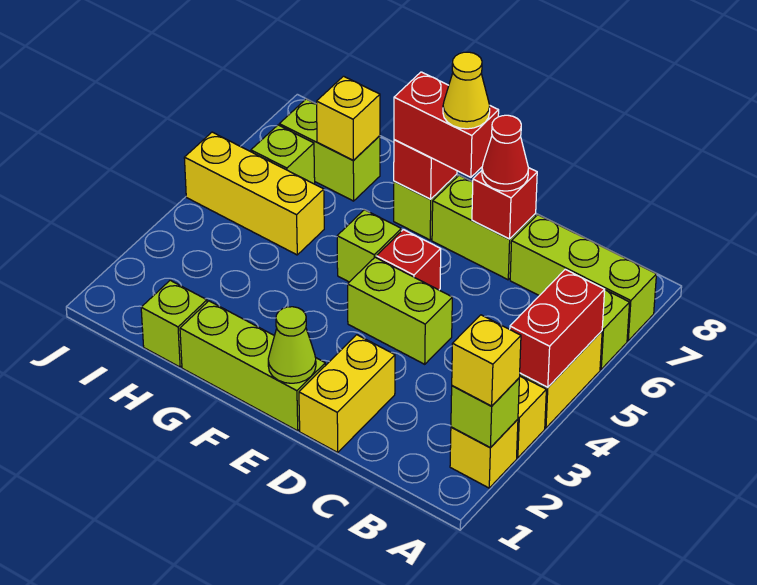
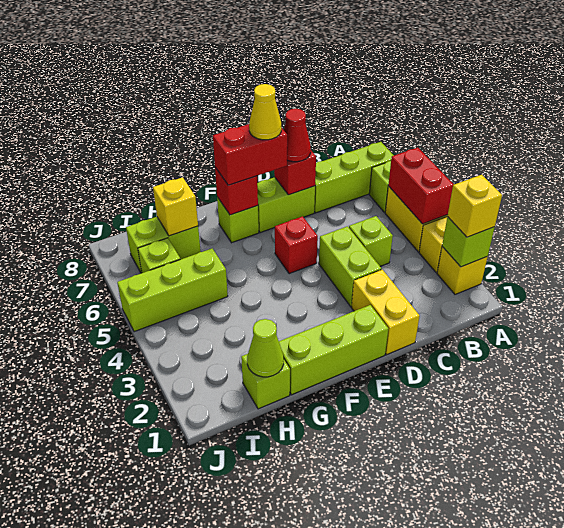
lime 1x2 brick [348,257,452,364] -> lime 1x2 brick turned to [319,226,382,306]
lime 1x1 cone [268,307,316,383] -> lime 1x1 cone moved to [247,319,284,377]
lime 1x1 brick [337,210,401,282] -> lime 1x1 brick moved to [349,216,393,266]
yellow 1x3 brick [184,132,324,255] -> lime 1x3 brick [117,248,228,332]

